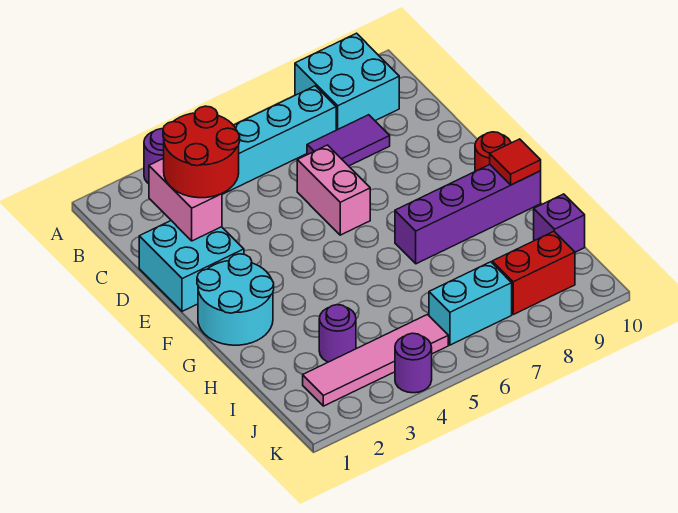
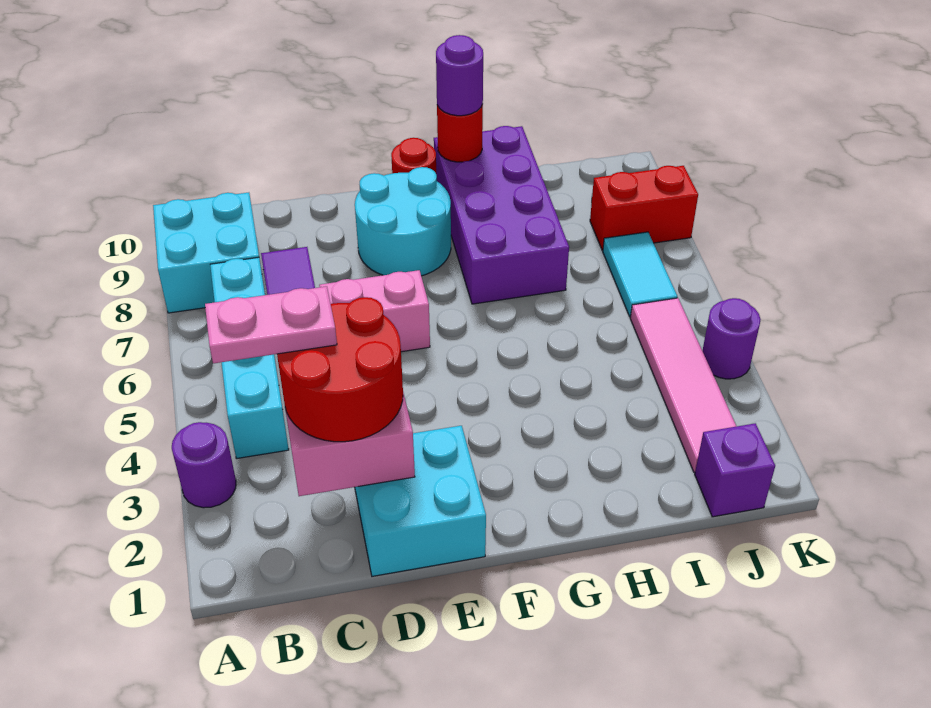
none -> pink 1x2 plate [205,286,337,363]
cyan 2x2 round brick [197,254,274,345] -> cyan 2x2 round brick moved to [355,167,451,276]
purple 1x4 brick [395,165,541,264] -> purple 2x4 brick [434,126,569,304]
red 1x1 tile [490,139,541,185] -> red 1x1 round brick [437,105,483,162]
purple 1x1 round brick [319,305,356,362] -> purple 1x1 round brick moved to [436,35,483,116]
purple 1x1 brick [534,194,585,252] -> purple 1x1 brick moved to [695,423,775,517]
cyan 1x2 brick [429,262,512,345] -> cyan 1x2 tile [603,232,677,317]
red 1x2 brick [492,231,575,314] -> red 1x2 brick turned to [590,166,698,250]

